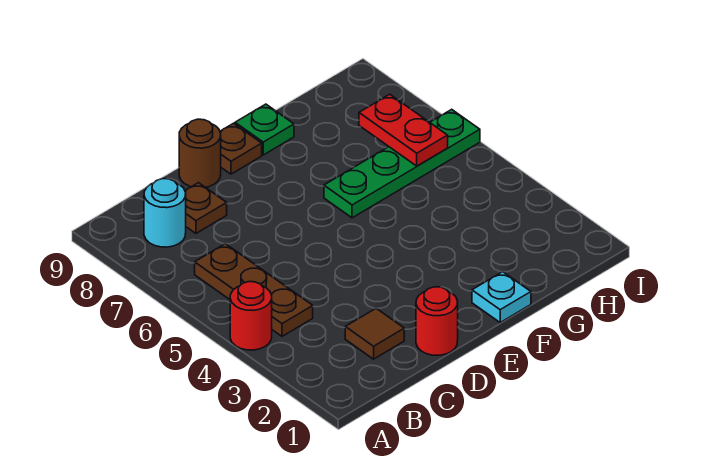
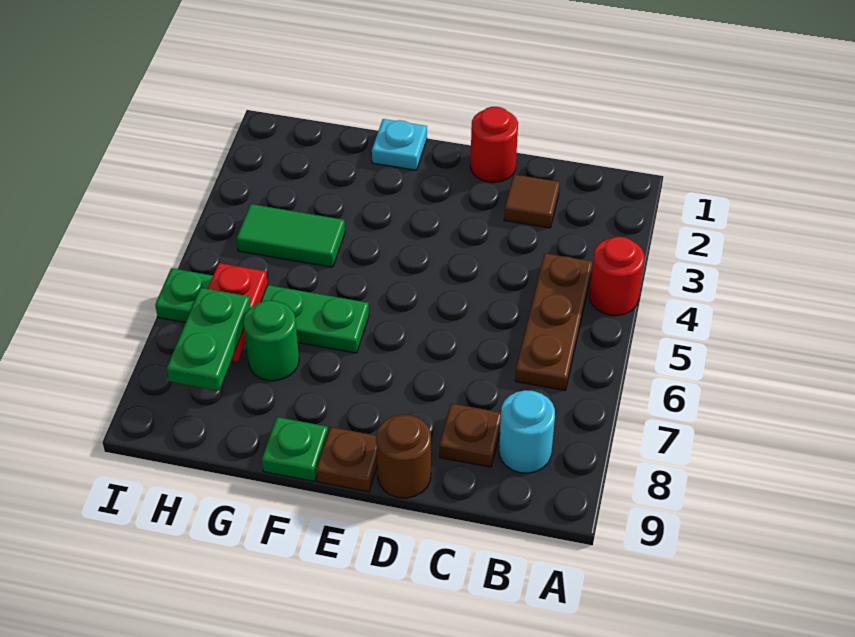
none -> green 1x2 tile [236,204,345,267]
none -> green 1x1 round brick [243,300,299,381]
none -> green 1x2 plate [167,288,251,391]

